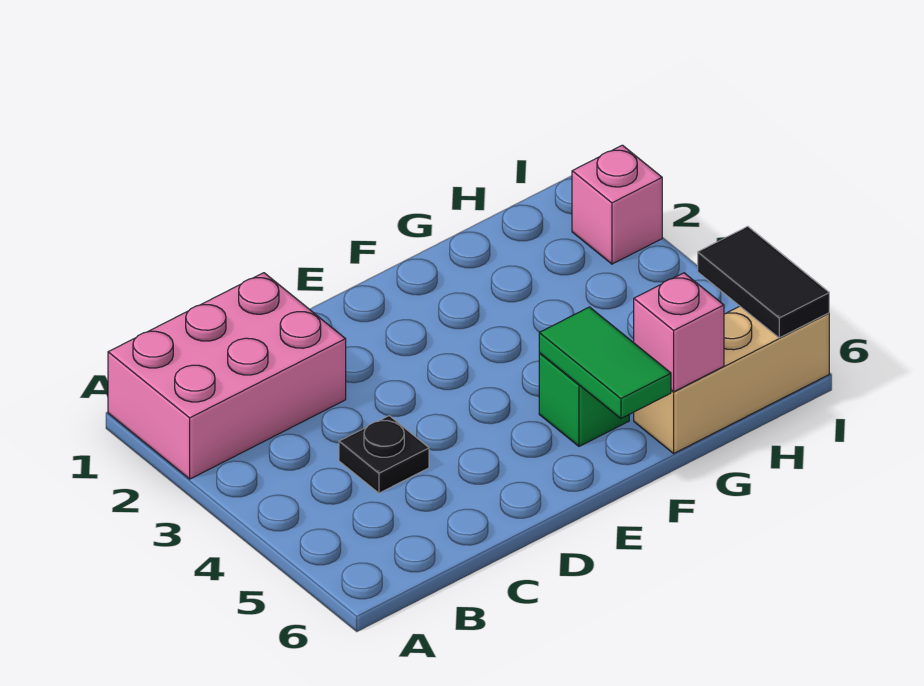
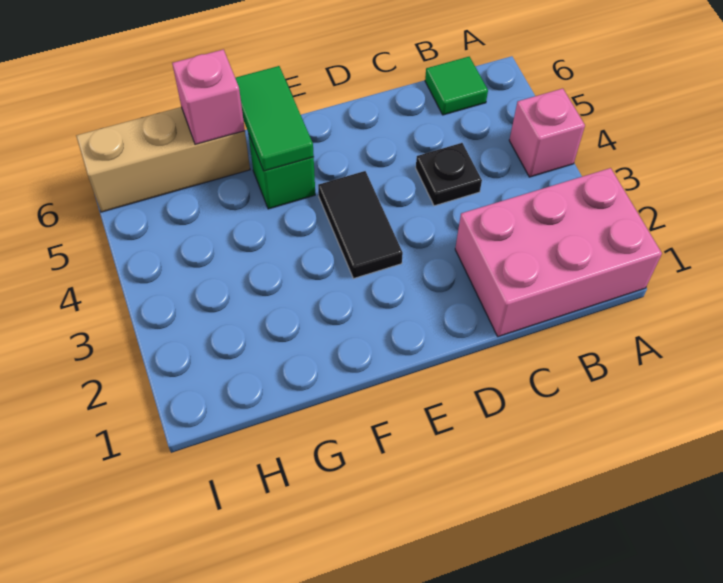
none -> green 1x1 tile [425,57,488,115]
pink 1x1 brick [572,145,662,264] -> pink 1x1 brick moved to [509,88,585,177]
black 1x2 tile [698,226,829,338] -> black 1x2 tile moved to [318,171,403,279]

